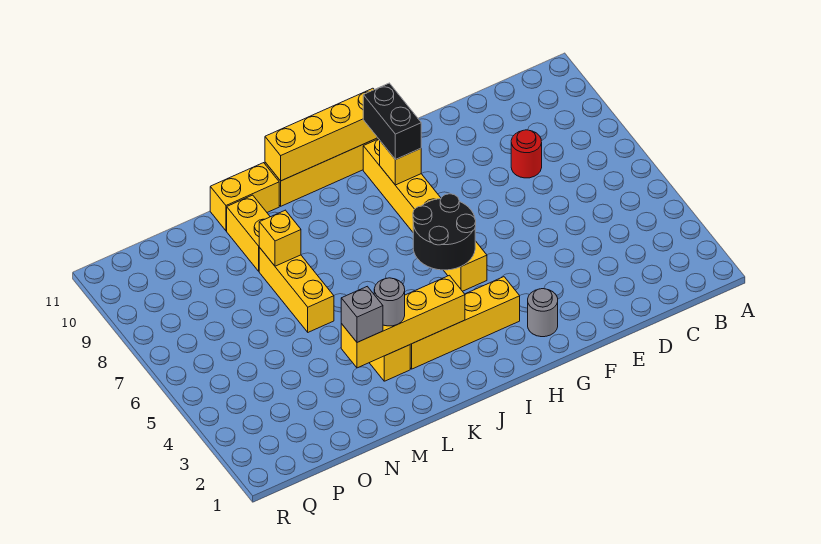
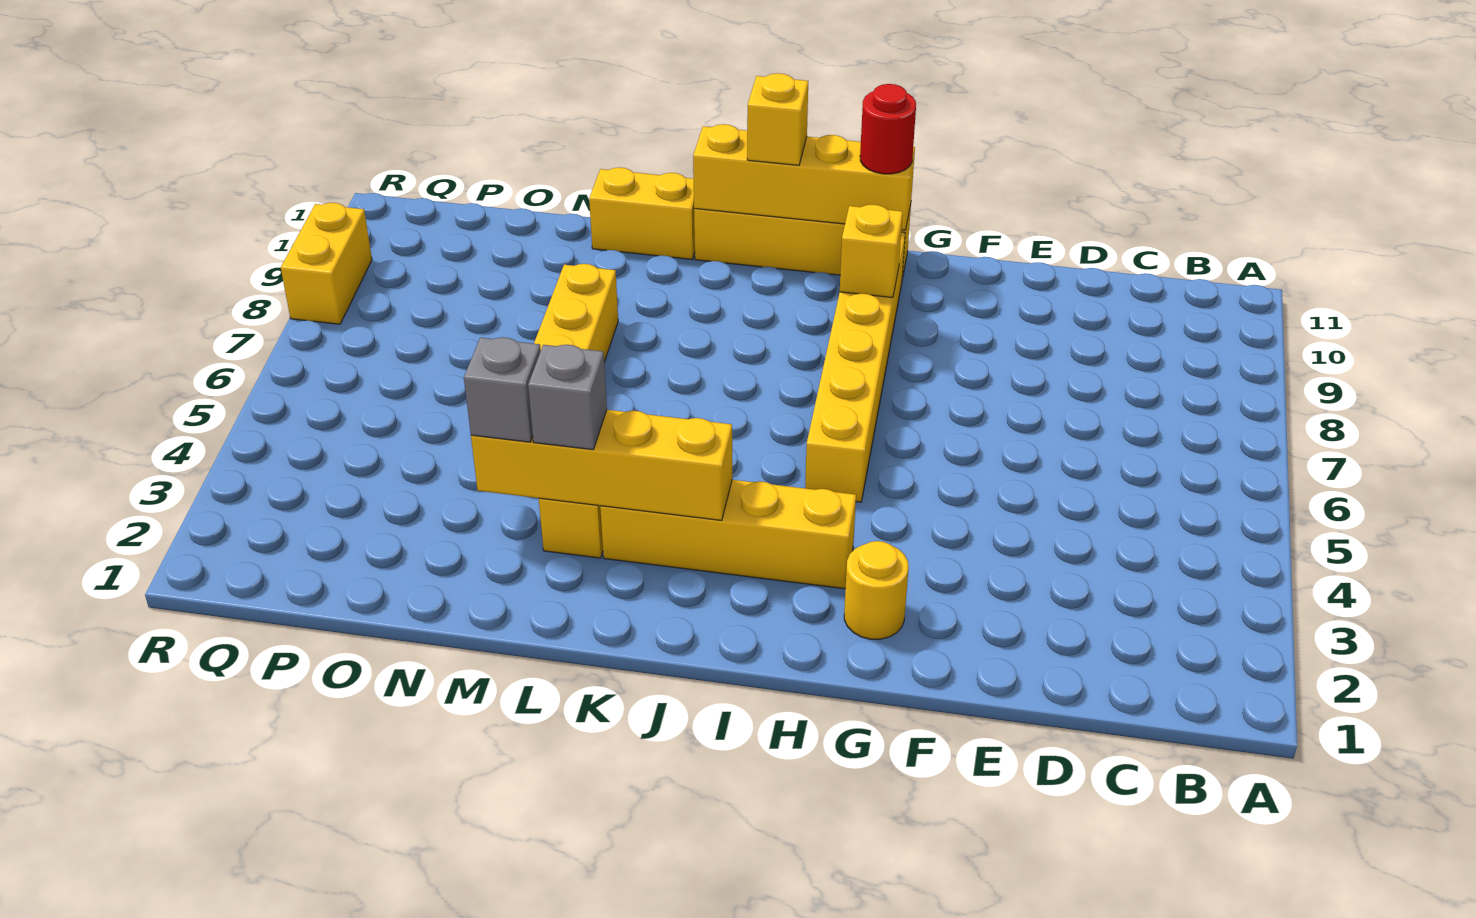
red 1x1 round brick [511,130,542,178] -> red 1x1 round brick moved to [860,84,916,174]
grey 1x1 round brick [528,289,558,337] -> yellow 1x1 round brick [844,541,909,639]
black 2x2 round brick [413,194,476,270] -> none
black 1x2 brick [363,83,421,160] -> none
grey 1x1 round brick [374,278,405,326] -> grey 1x1 brick [528,345,607,450]
yellow 1x1 brick [259,210,301,266] -> yellow 1x1 brick moved to [747,73,808,165]
yellow 1x2 brick [227,195,270,271] -> yellow 1x2 brick moved to [281,203,372,324]

